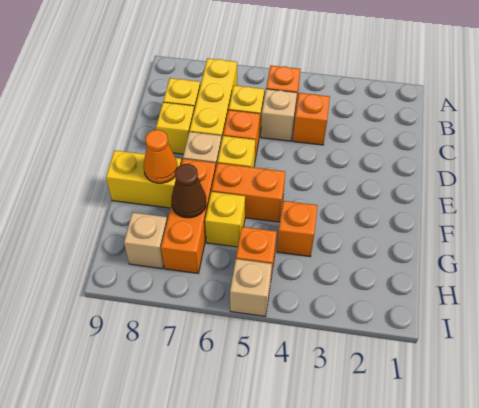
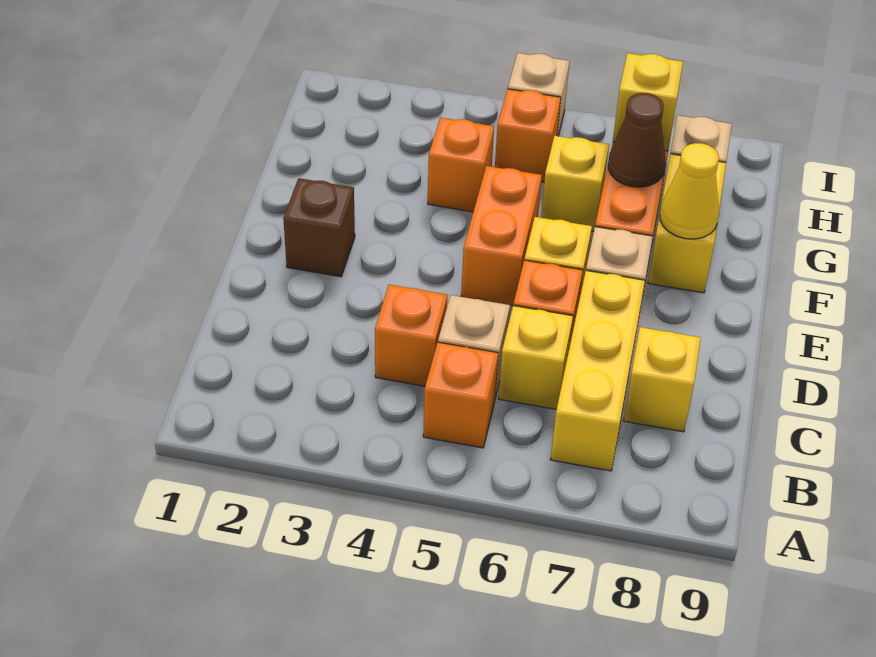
yellow 1x1 brick [156,102,194,154] -> yellow 1x1 brick moved to [613,53,683,151]
none -> brown 1x1 brick [283,178,355,277]
orange 1x2 brick [211,163,285,222] -> orange 1x2 brick turned to [461,166,542,306]
yellow 1x2 brick [106,150,181,208] -> yellow 1x2 brick turned to [648,154,726,293]
orange 1x1 cone [143,130,178,183] -> yellow 1x1 cone [660,143,719,239]

